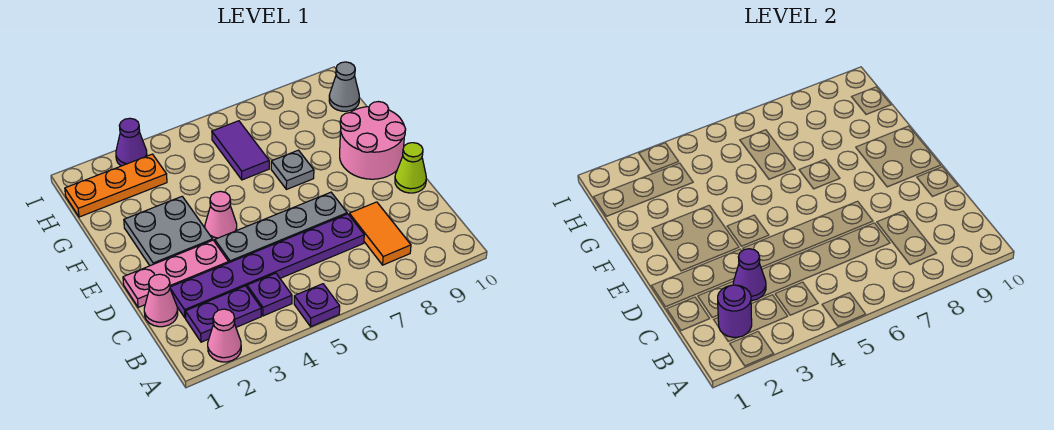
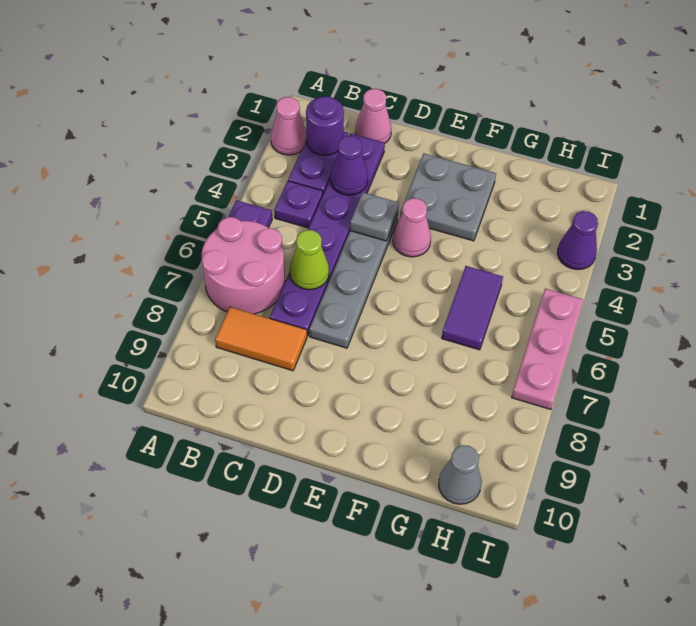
pink 1x3 plate [123,240,229,307] -> pink 1x3 plate moved to [512,289,583,410]
lime 1x1 cone [395,143,426,193] -> lime 1x1 cone moved to [290,230,329,290]
pink 2x2 round brick [340,102,406,179] -> pink 2x2 round brick moved to [202,217,285,314]
grey 1x1 plate [271,150,314,189] -> grey 1x1 plate moved to [350,192,399,241]
purple 1x2 tile [212,121,269,180] -> purple 1x2 tile turned to [442,266,503,350]
orange 1x3 plate [65,154,167,217] -> none

